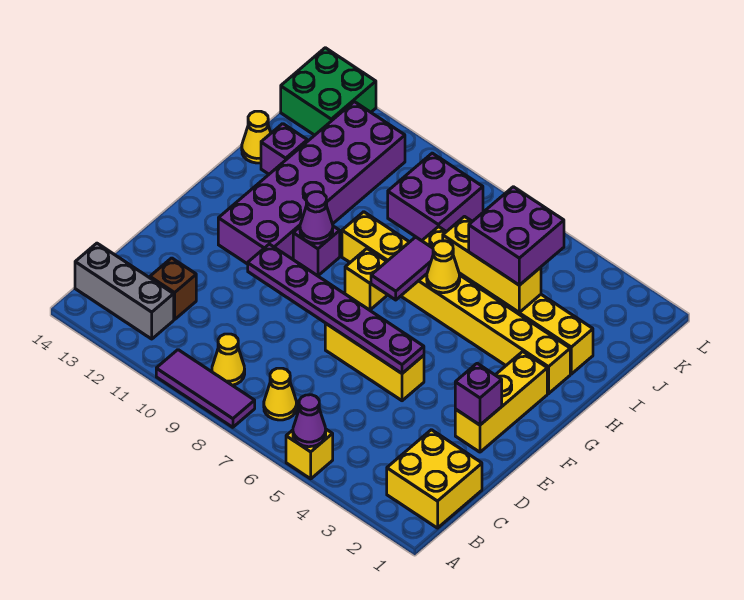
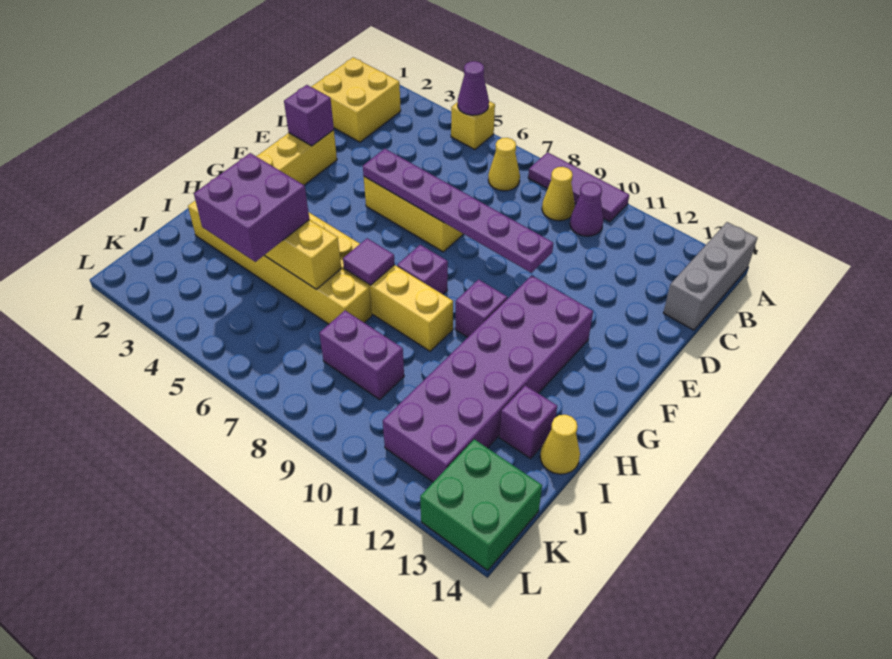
grey 1x3 brick [75,243,174,339] -> grey 1x3 brick turned to [663,222,757,330]
brown 1x1 brick [150,258,196,319] -> none
purple 1x2 tile [371,237,433,300] -> purple 1x1 tile [343,238,395,285]
yellow 1x1 brick [345,249,387,310] -> purple 1x1 brick [397,245,448,294]
purple 1x1 cone [300,192,333,243] -> purple 1x1 cone moved to [570,182,603,236]
yellow 1x1 cone [427,241,460,293] -> none
purple 2x2 brick [388,153,483,241] -> purple 1x2 brick [319,311,404,400]

